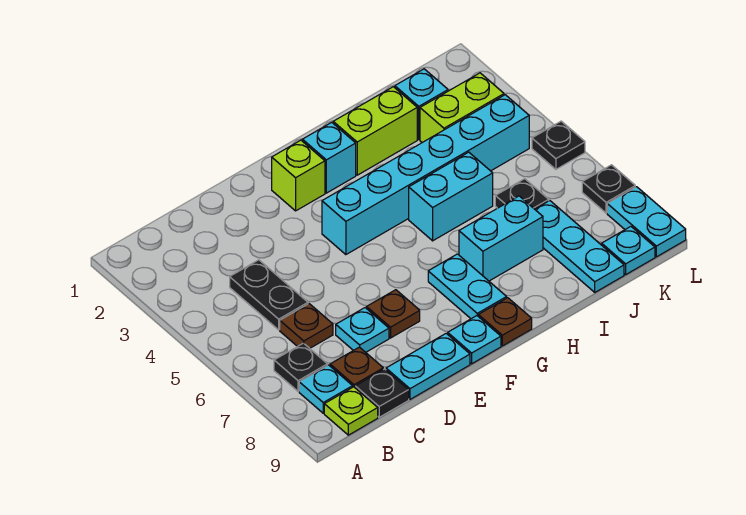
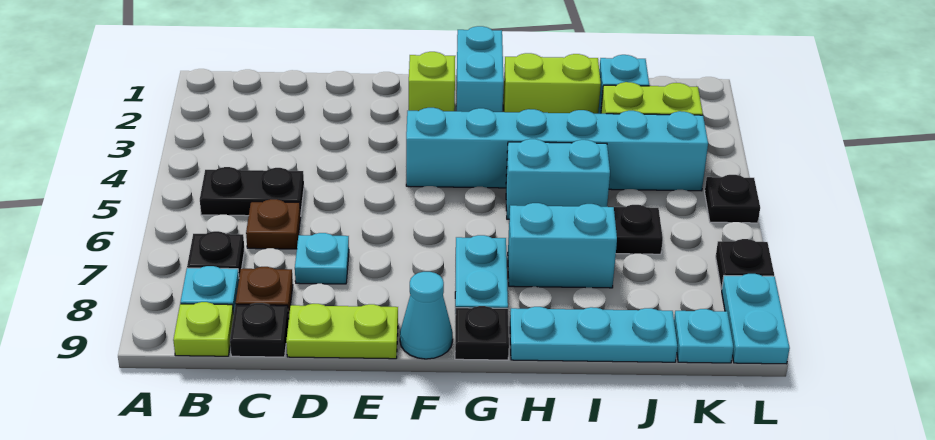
black 1x2 plate [230,260,308,330] -> black 1x2 plate turned to [200,167,304,216]
cyan 1x2 plate [386,334,470,399] -> lime 1x2 plate [286,304,398,359]
brown 1x1 plate [367,290,420,338] -> none
cyan 1x1 plate [448,316,501,364] -> cyan 1x1 cone [400,272,453,359]
cyan 1x1 brick [302,122,356,193] -> cyan 1x2 brick [457,26,504,112]
brown 1x1 plate [478,298,532,346] -> black 1x1 plate [455,306,509,360]
cyan 1x3 plate [535,201,624,292] -> cyan 1x3 plate turned to [510,307,678,362]

